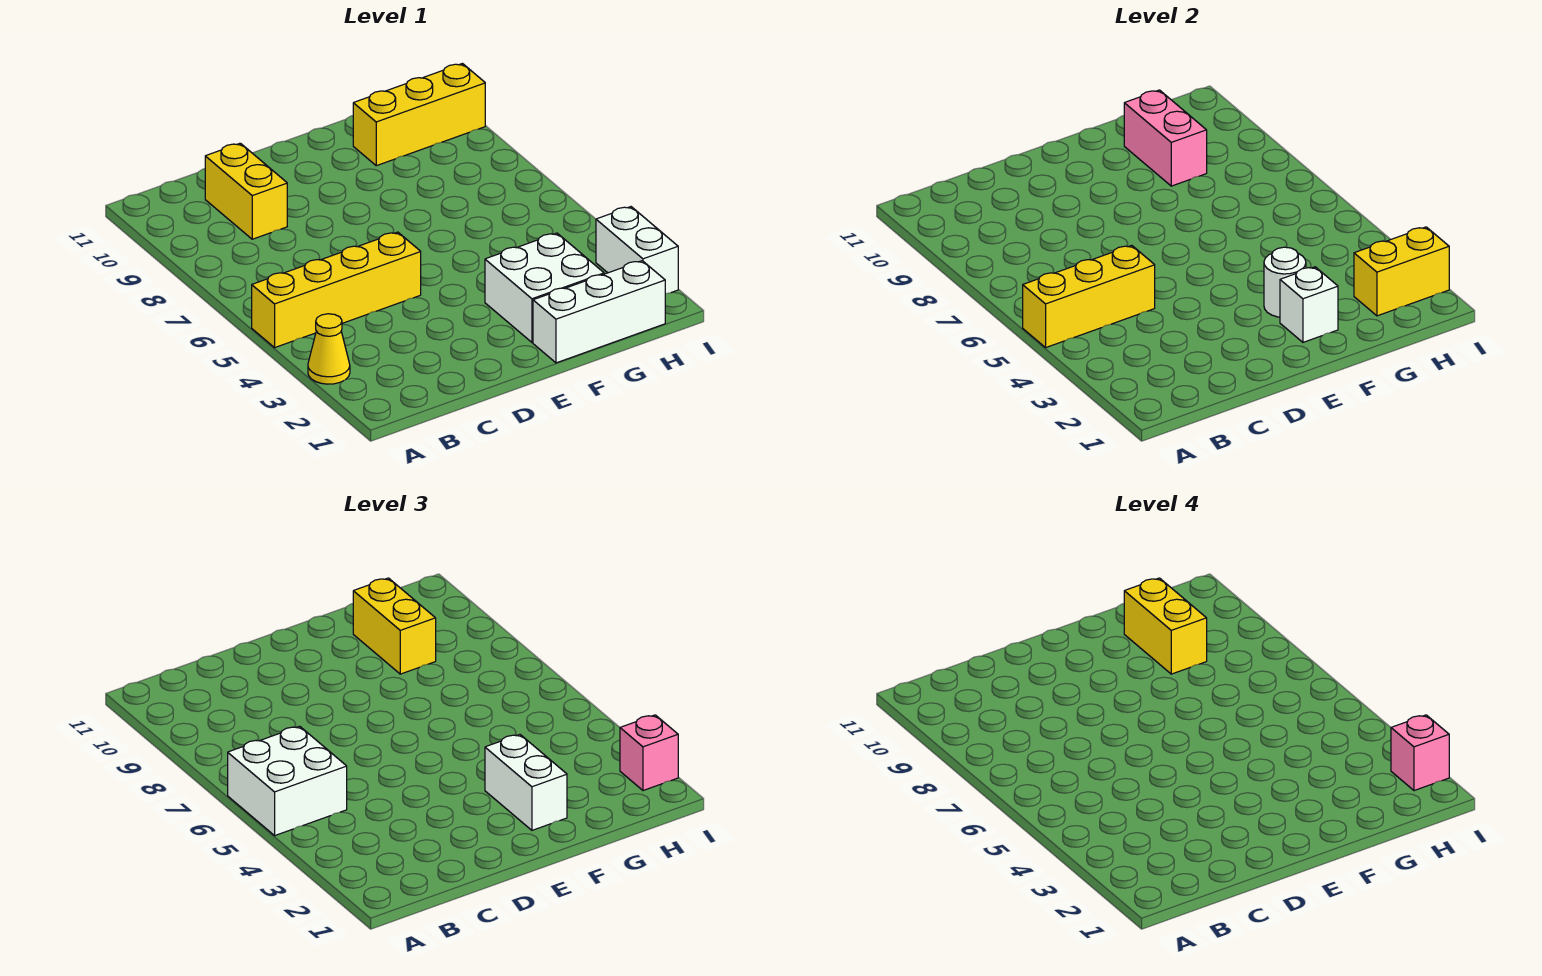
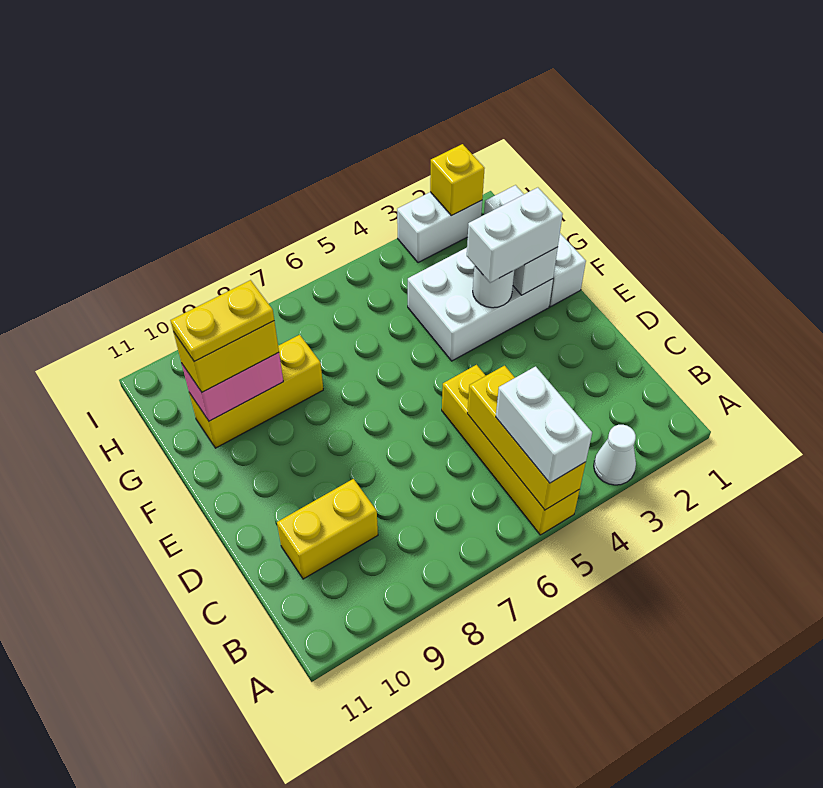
yellow 1x1 cone [308,314,350,384] -> white 1x1 cone [594,425,636,485]
white 2x2 brick [228,726,347,835] -> white 1x2 brick [496,366,592,483]
white 2x2 brick [485,233,604,342] -> white 2x3 brick [408,248,553,361]
yellow 1x2 brick [1124,578,1207,674] -> yellow 1x2 plate [170,280,274,362]
yellow 1x3 brick [353,64,485,166] -> yellow 1x3 brick turned to [189,335,323,448]
yellow 1x2 brick [1354,227,1449,316] -> yellow 1x1 brick [430,144,485,216]
pink 1x1 brick [620,715,678,791] -> none
pink 1x1 brick [1391,715,1449,791] -> none

